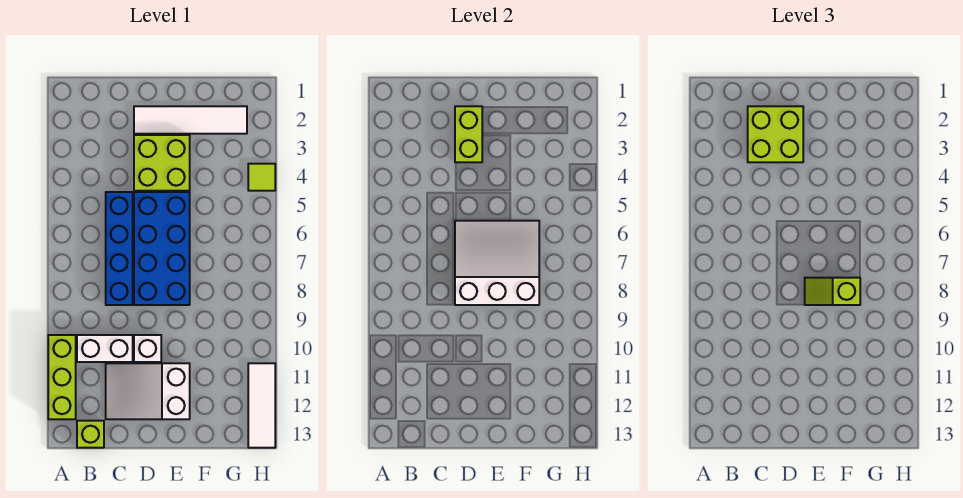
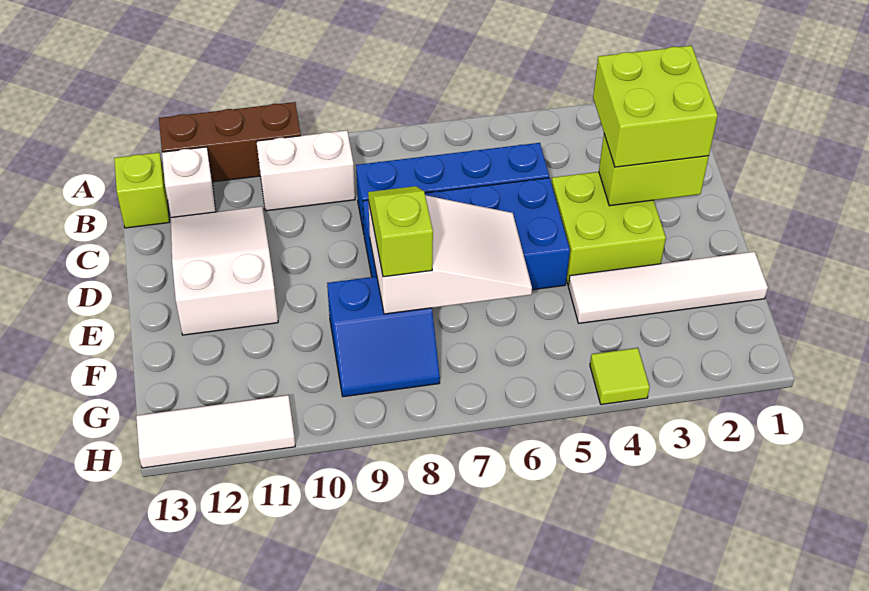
lime 1x3 brick [48,335,76,419] -> brown 1x3 brick [159,102,301,182]
white 1x2 brick [77,335,133,362] -> white 1x2 brick turned to [256,130,355,211]
white 1x4 tile [134,106,247,134] -> white 1x4 tile turned to [568,252,768,323]
white 3x3 slope [455,221,539,305] -> white 2x3 slope [368,195,532,314]
white 1x1 brick [134,335,161,362] -> white 1x1 brick moved to [162,147,216,217]
none -> blue 2x2 slope [327,276,440,397]

